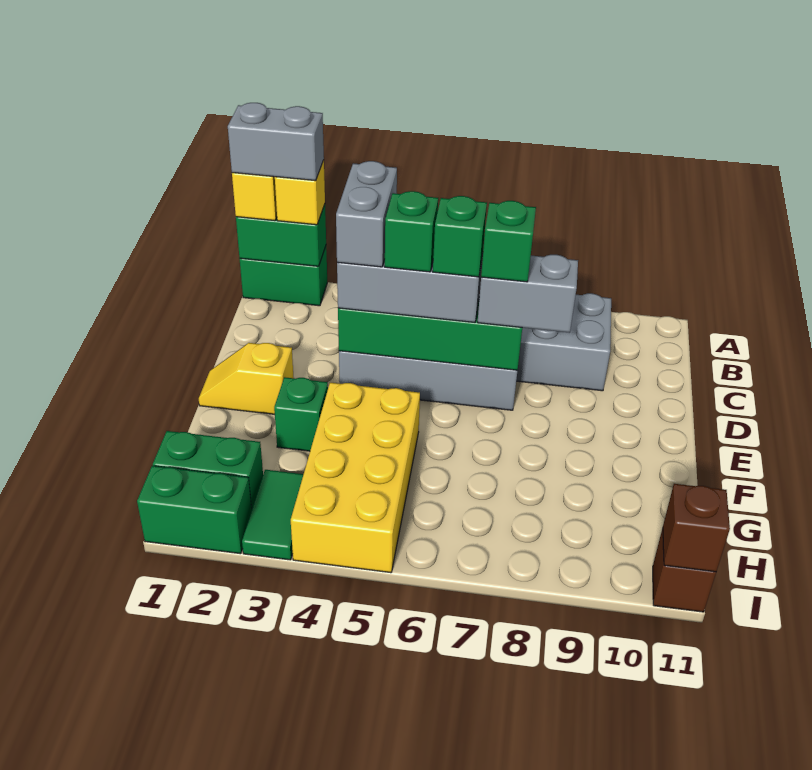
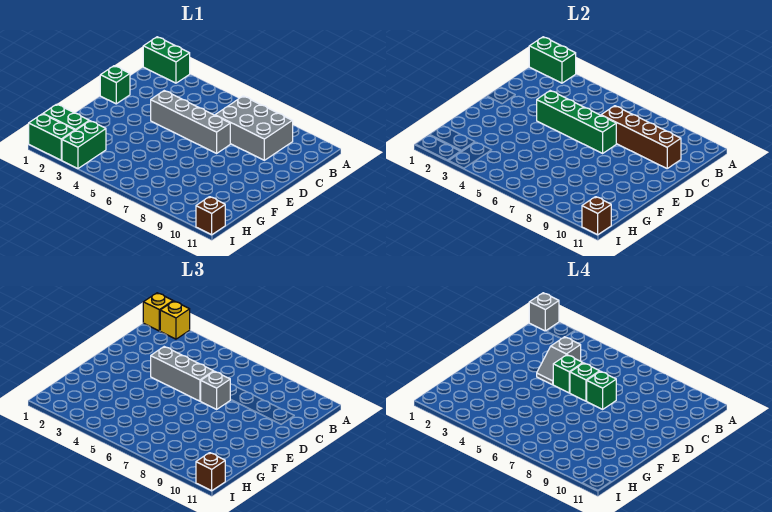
grey 1x2 brick [228,103,324,181] -> grey 1x1 brick [529,293,559,331]
grey 1x2 brick [336,161,397,267] -> grey 1x2 slope [537,337,581,385]
none -> brown 1x4 brick [601,106,681,168]
grey 1x2 brick [478,255,578,333] -> grey 1x1 brick [201,371,230,409]
yellow 1x2 slope [199,343,294,414] -> none
green 1x1 brick [274,377,328,451] -> green 1x1 brick moved to [100,66,130,104]
yellow 2x4 brick [291,383,420,573] -> none
green 1x2 tile [242,470,304,560] -> green 1x2 brick [62,121,106,168]
none -> brown 1x1 brick [196,453,225,491]

